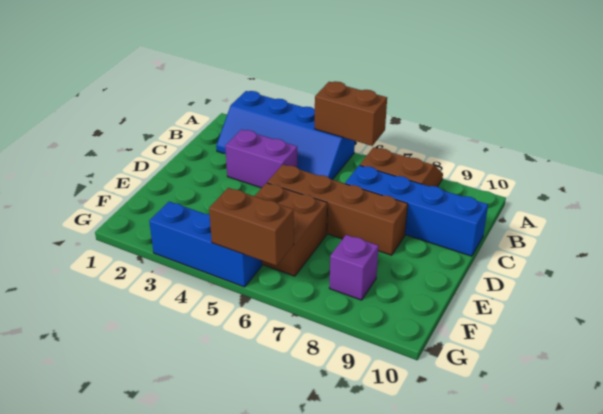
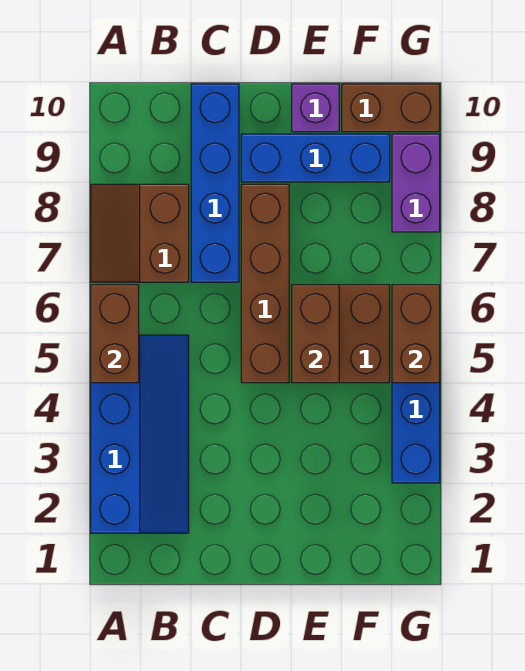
purple 1x2 brick [225,130,297,188] -> purple 1x2 brick moved to [392,134,440,232]
none -> blue 1x3 brick [241,134,390,182]
none -> brown 1x2 brick [292,285,339,383]
purple 1x1 brick [329,235,379,300] -> purple 1x1 brick moved to [292,84,339,132]
none -> brown 1x2 brick [342,84,440,132]

